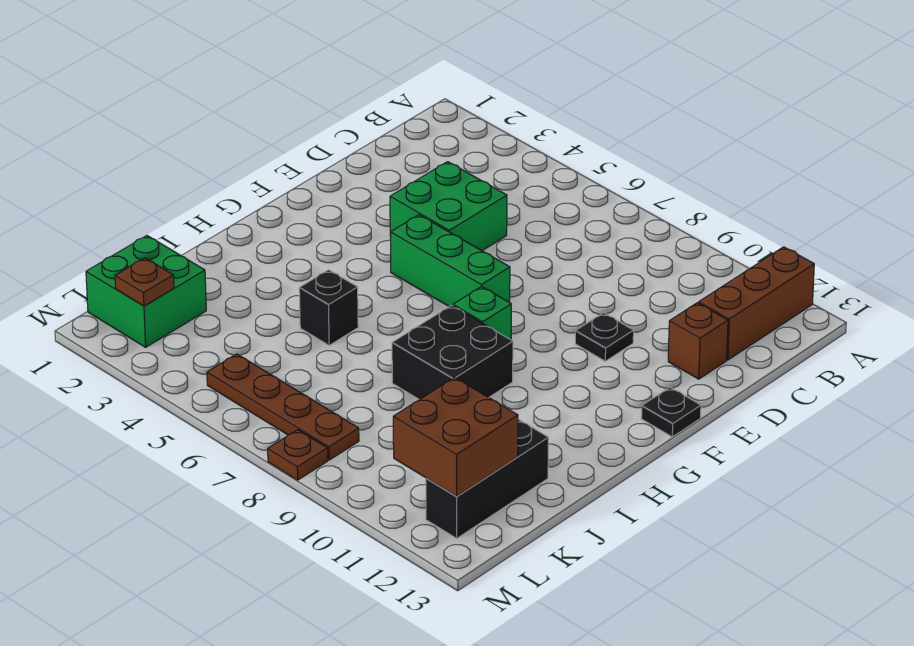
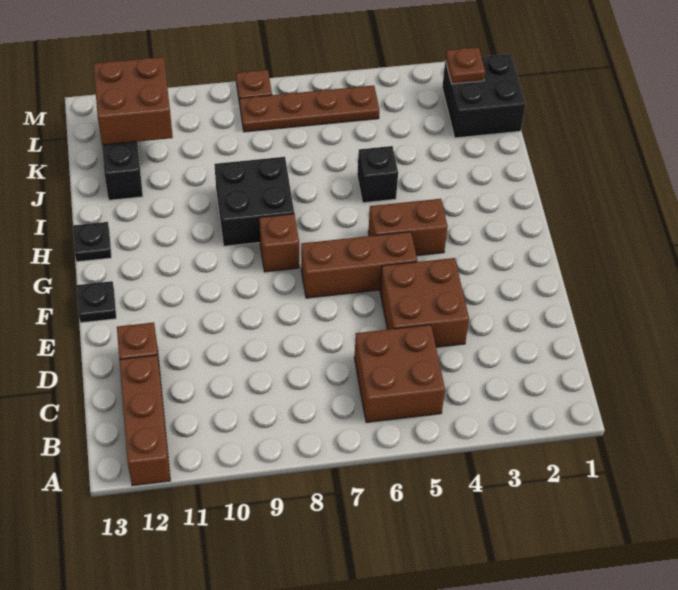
none -> brown 2x2 brick [354,325,445,423]
green 2x2 brick [390,162,507,251] -> brown 2x2 brick [380,258,469,347]
black 1x1 plate [575,313,634,361] -> black 1x1 plate moved to [73,222,112,262]
green 1x3 brick [390,215,510,306] -> brown 1x3 brick [301,232,417,298]
none -> brown 1x2 brick [368,199,448,256]
green 1x1 brick [453,286,511,340] -> brown 1x1 brick [259,214,299,272]
green 2x2 brick [86,236,206,347] -> black 2x2 brick [442,54,526,138]

